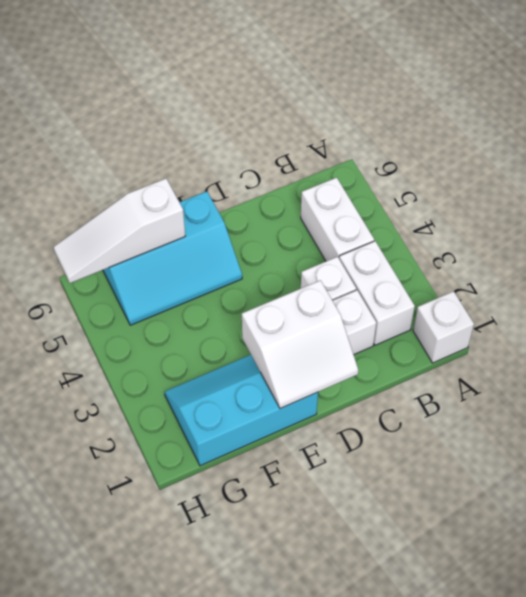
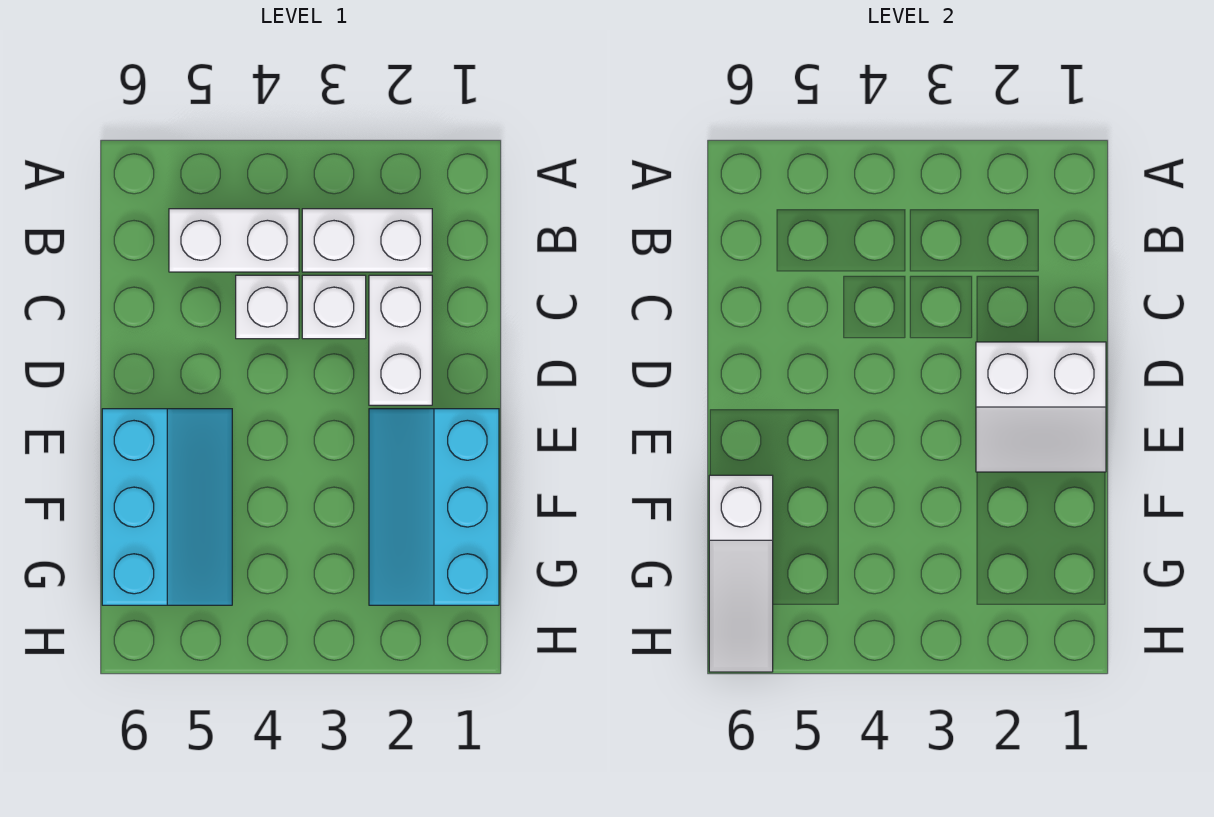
white 1x1 brick [413,291,474,363] -> white 1x1 brick moved to [236,275,299,339]
white 2x2 slope [242,280,358,408] -> white 2x2 slope turned to [976,342,1106,472]

